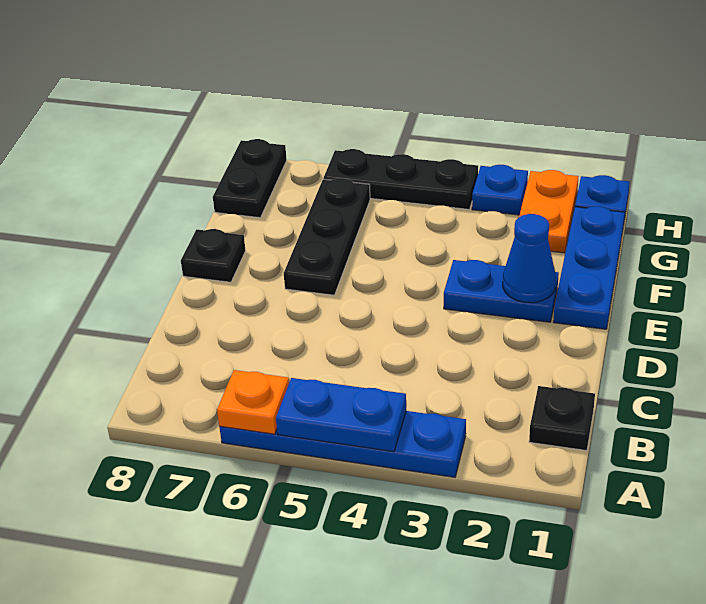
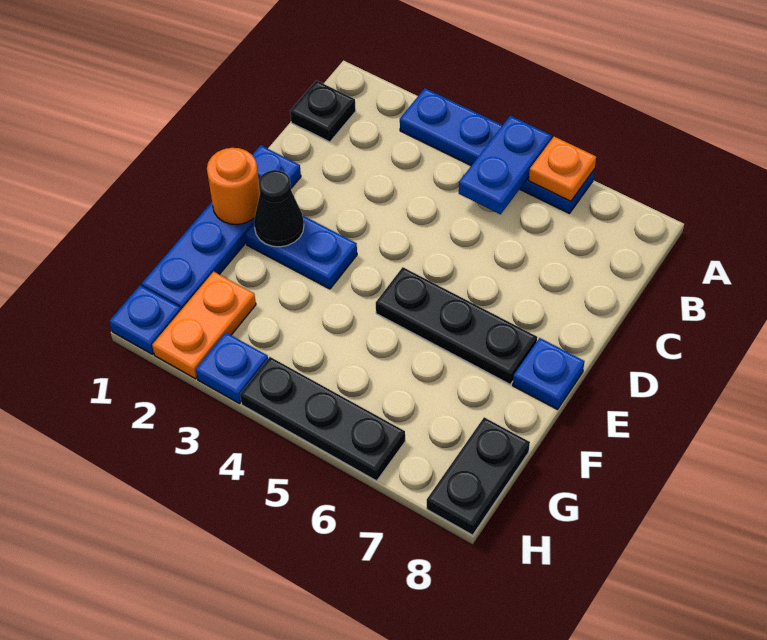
blue 1x2 plate [276,378,406,452] -> blue 1x2 plate turned to [459,116,552,214]
blue 1x3 plate [553,206,625,329] -> blue 1x4 plate [142,145,301,310]
none -> orange 1x1 round brick [207,148,260,225]
blue 1x1 cone [503,214,556,303] -> black 1x1 cone [254,170,304,247]
black 1x3 plate [284,178,370,295] -> black 1x3 plate turned to [376,267,537,384]
black 1x1 plate [181,229,246,282] -> blue 1x1 plate [513,338,585,409]

